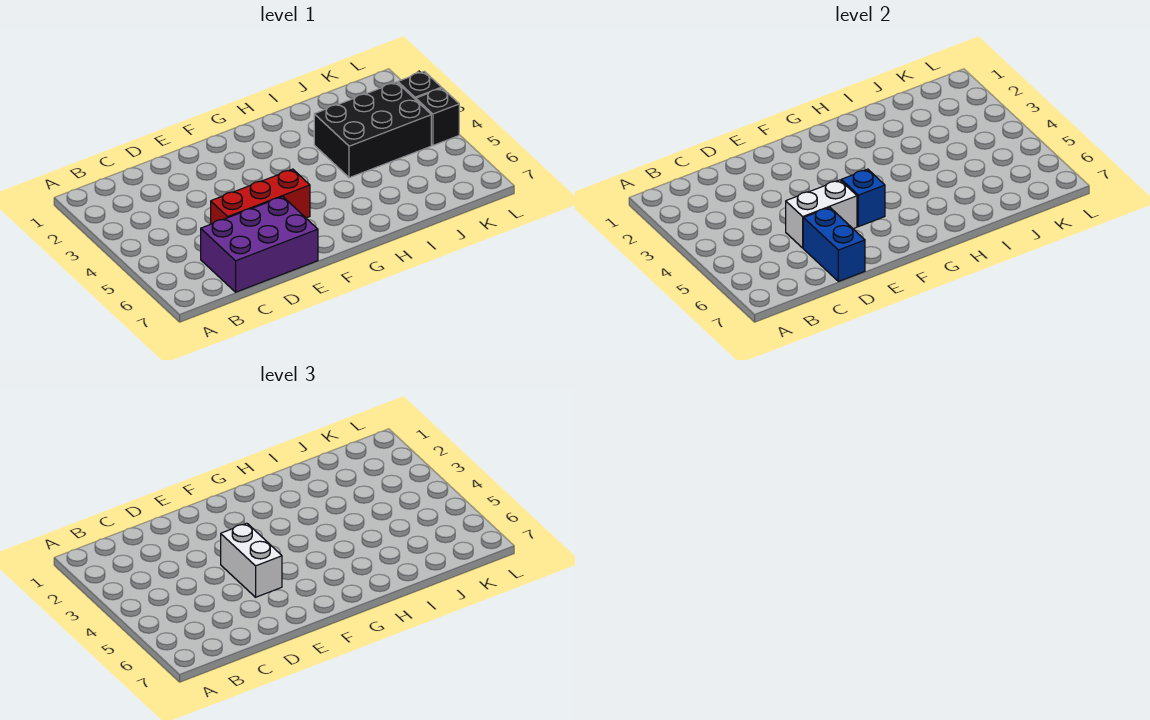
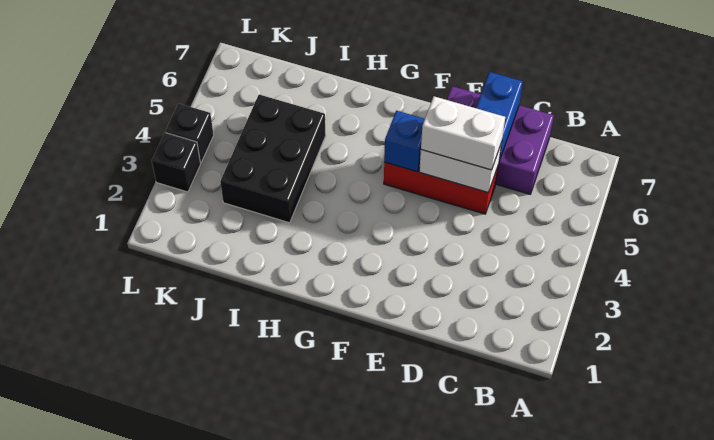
white 1x2 brick [221,523,282,597] -> white 1x2 brick turned to [421,96,505,170]
black 2x3 brick [314,82,431,178] -> black 2x3 brick turned to [220,94,326,223]

